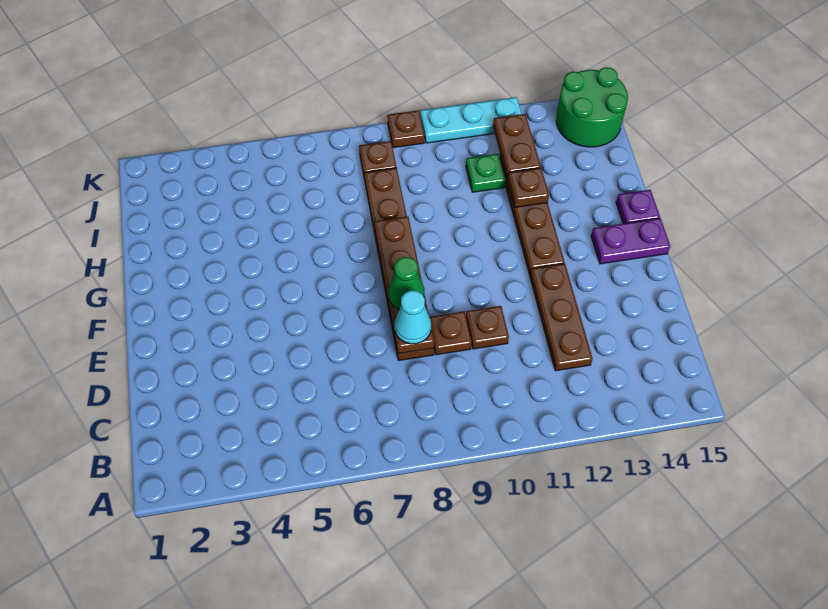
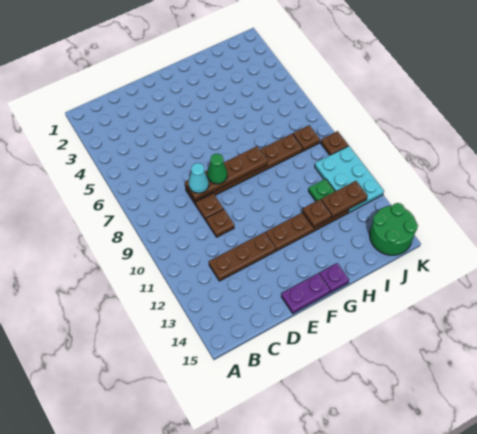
purple 1x2 plate [591,218,670,264] -> purple 1x2 plate turned to [281,273,330,313]
cyan 1x3 plate [420,97,522,143] -> cyan 2x3 plate [315,146,384,213]

